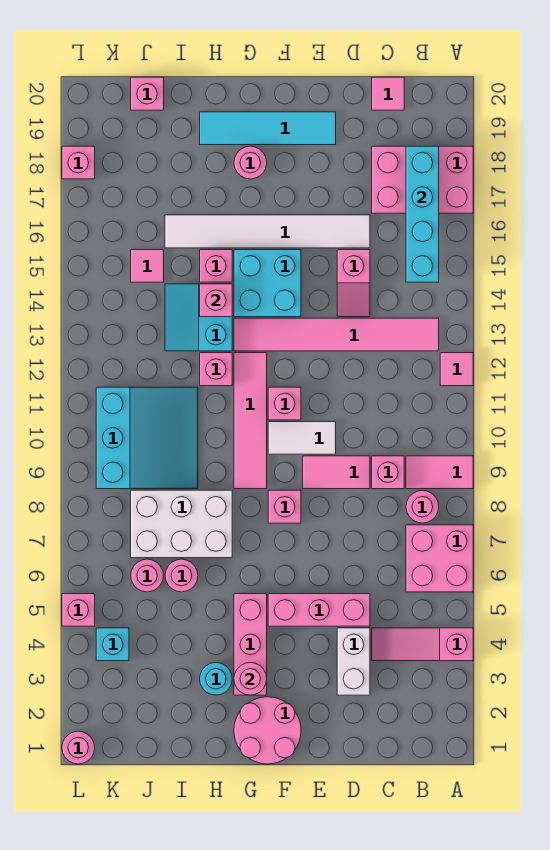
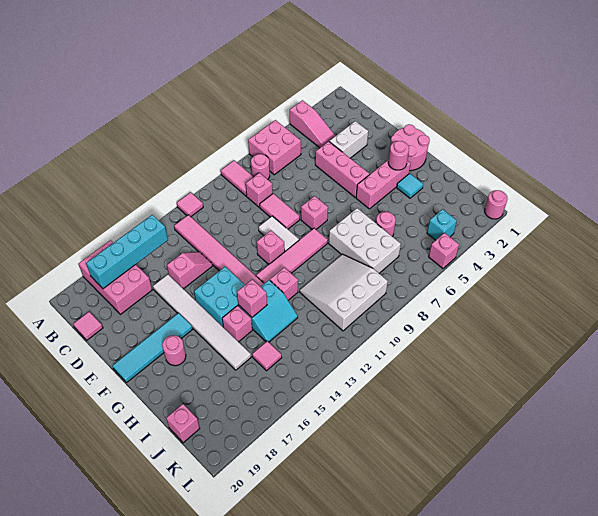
cyan 1x4 tile [200,112,336,145] -> cyan 1x4 tile turned to [112,313,193,383]
cyan 1x1 round brick [200,663,232,695] -> cyan 1x1 tile [397,173,423,198]
cyan 3x3 slope [96,387,198,489] -> white 3x3 slope [300,254,388,331]
pink 1x1 round brick [131,559,163,592] -> none
pink 1x1 brick [62,146,95,179] -> none

